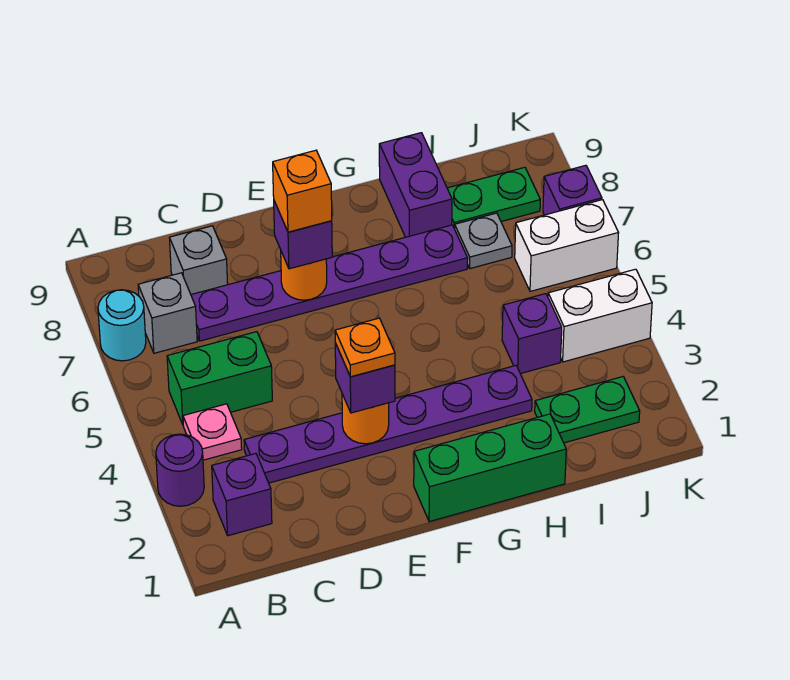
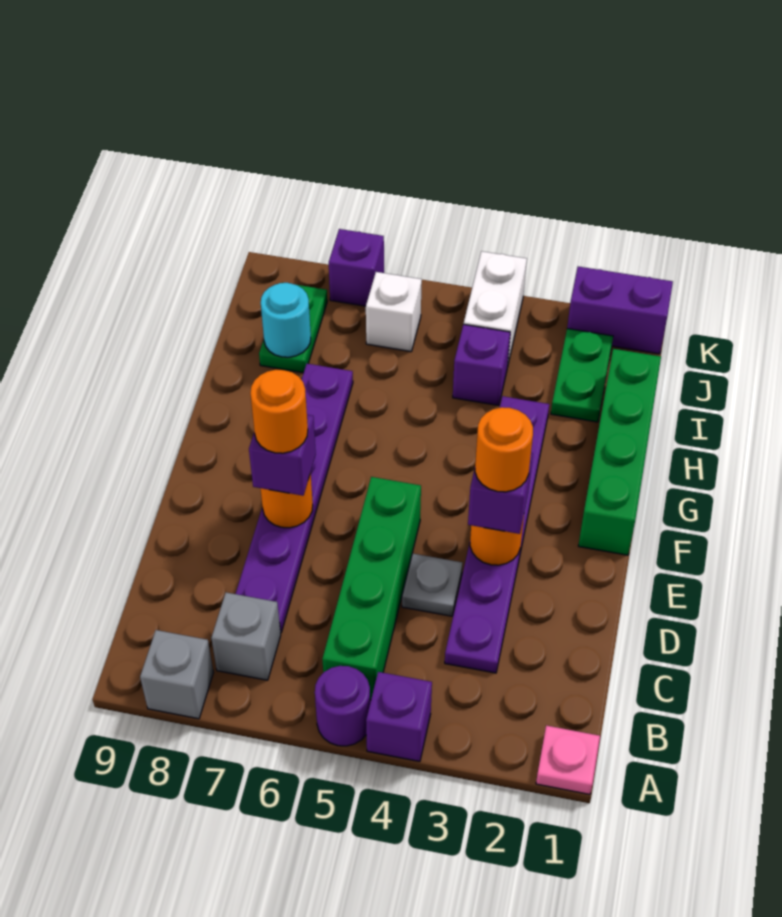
purple 1x1 round brick [156,434,204,506] -> purple 1x1 round brick moved to [315,666,370,746]
cyan 1x1 round brick [98,290,146,361] -> cyan 1x1 round brick moved to [261,283,311,357]
purple 1x1 brick [212,454,272,536] -> purple 1x1 brick moved to [366,672,432,762]
pink 1x1 plate [183,404,242,460] -> pink 1x1 plate moved to [536,725,600,794]
green 1x2 brick [167,332,272,424] -> green 1x4 brick [322,477,421,700]
grey 1x1 brick [169,226,228,294] -> grey 1x1 brick moved to [140,630,213,719]
orange 1x1 plate [335,318,395,377] -> orange 1x1 round brick [475,407,533,492]
orange 1x1 brick [273,150,332,232] -> orange 1x1 round brick [250,370,308,453]
green 1x3 brick [414,414,566,522] -> green 1x4 brick [578,349,661,555]
purple 1x2 brick [379,133,452,237] -> purple 1x2 brick moved to [567,267,673,354]
grey 1x1 plate [455,213,512,268] -> grey 1x1 plate moved to [402,553,462,616]
white 1x2 brick [515,200,618,291] -> white 1x1 brick [366,272,422,352]

